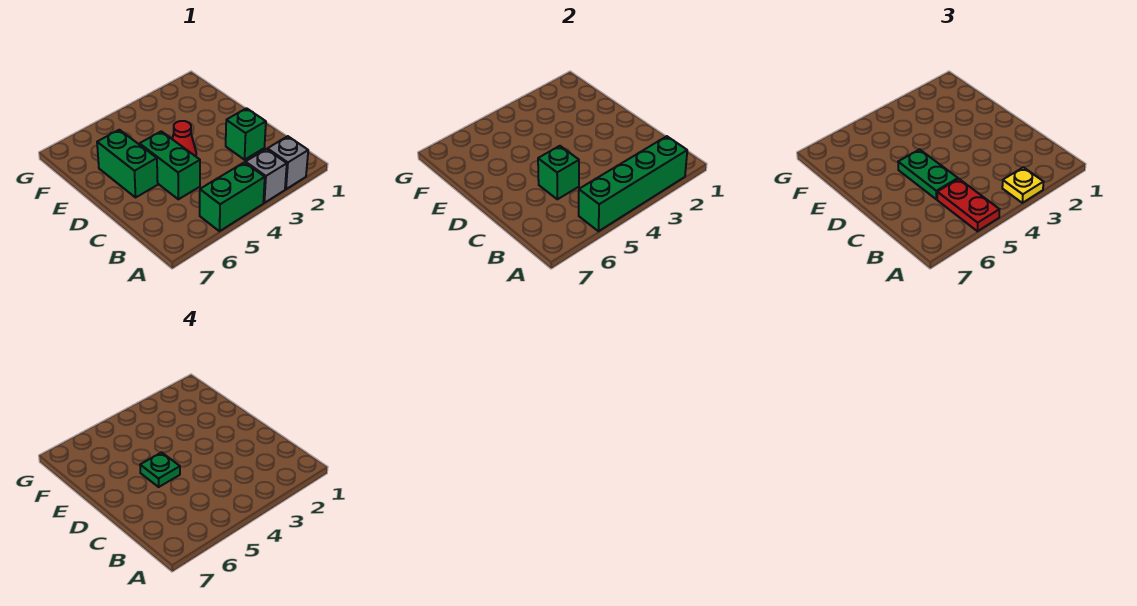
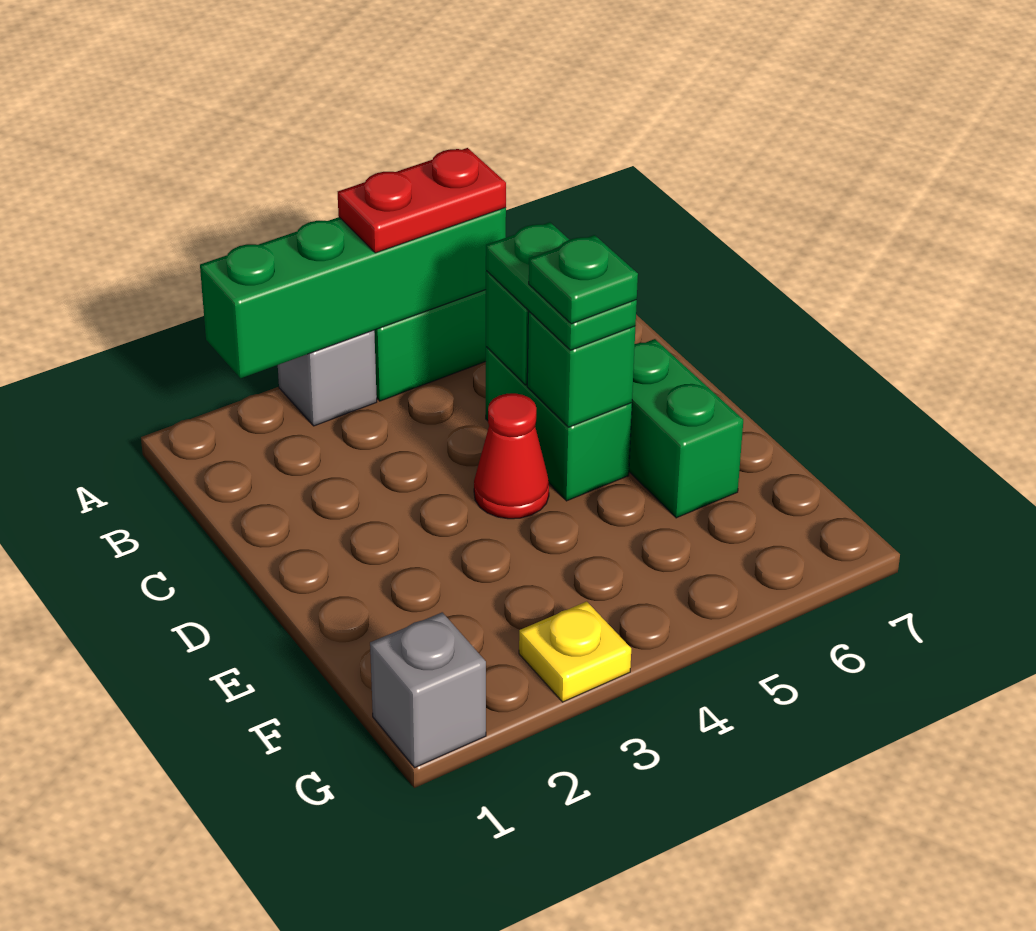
grey 1x1 brick [267,136,308,189] -> grey 1x1 brick moved to [370,612,486,767]
yellow 1x1 plate [1002,167,1044,203] -> yellow 1x1 plate moved to [519,601,631,702]
red 1x2 plate [937,179,999,231] -> red 1x2 plate turned to [338,148,506,253]
green 1x1 brick [226,108,266,160] -> green 1x1 brick moved to [527,312,635,427]

